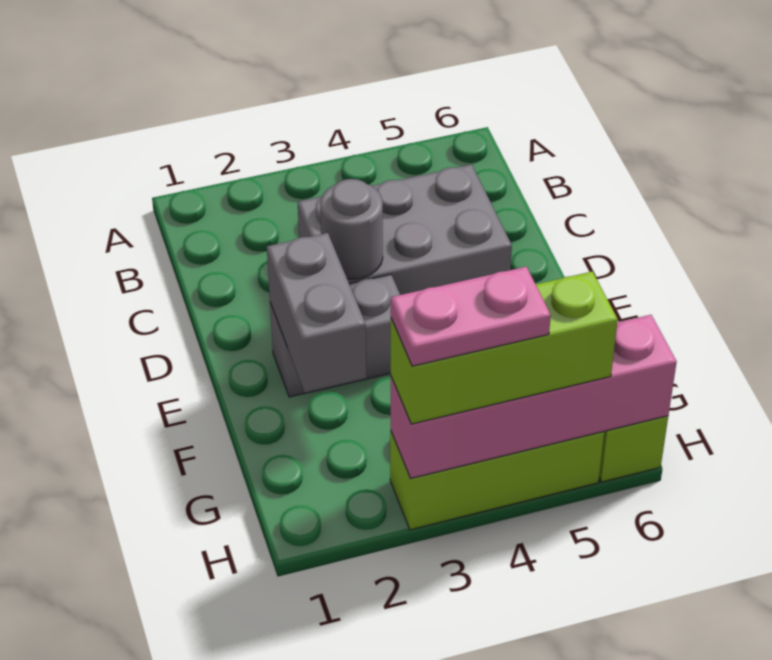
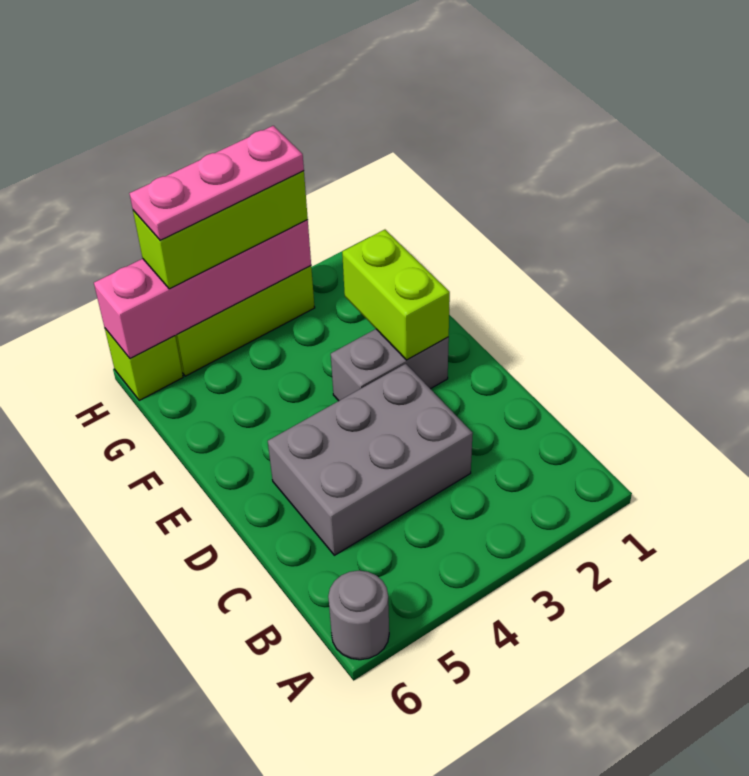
grey 1x1 round brick [320,179,383,279] -> grey 1x1 round brick moved to [328,571,389,660]
grey 1x2 brick [267,233,366,393] -> lime 1x2 brick [342,230,450,360]
pink 1x2 plate [391,267,551,366] -> pink 1x3 plate [130,126,304,240]

